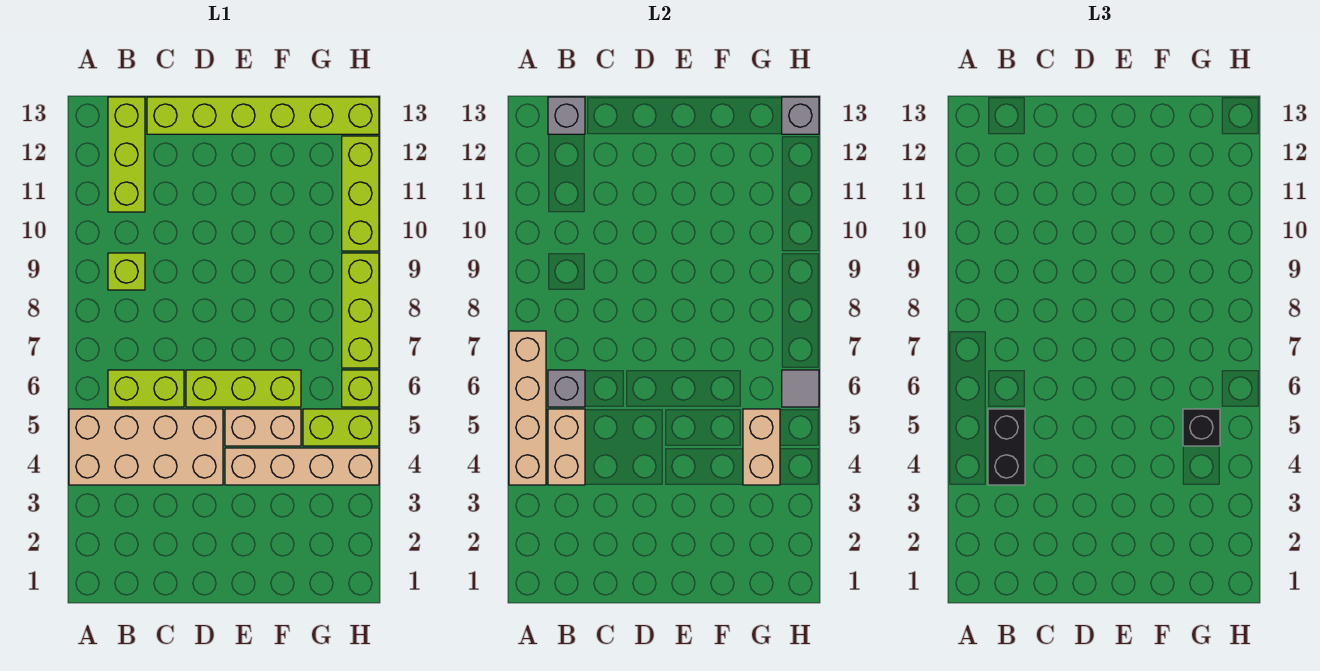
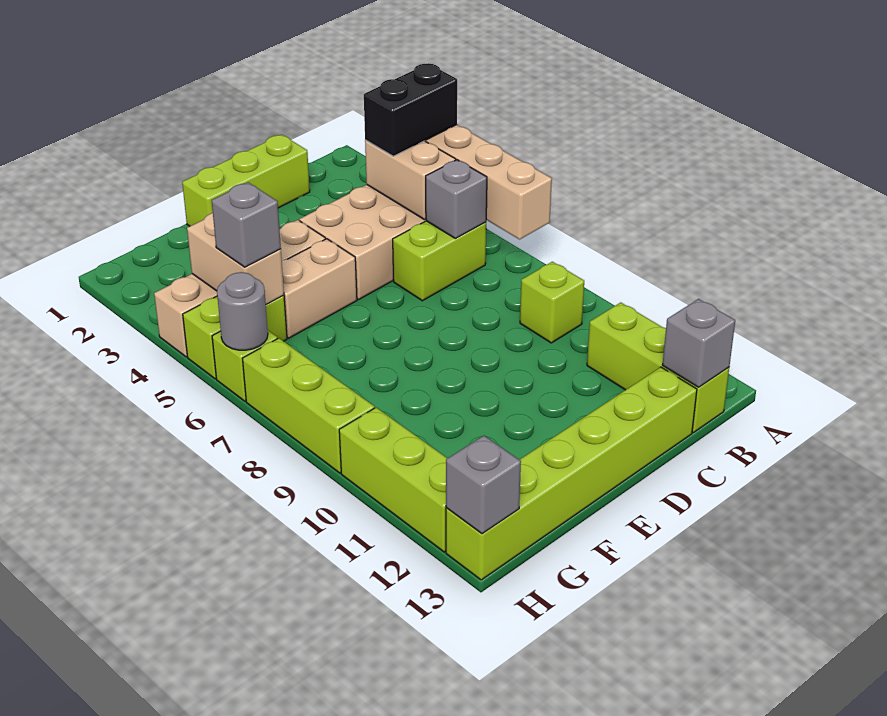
black 1x2 brick [988,409,1025,485] -> black 1x2 brick turned to [364,63,457,156]
lime 1x3 brick [186,370,301,407] -> lime 1x3 brick moved to [182,135,310,226]
black 1x1 brick [1183,409,1220,446] -> grey 1x1 brick [212,182,281,267]
grey 1x1 tile [782,370,819,407] -> grey 1x1 round brick [217,272,268,350]

